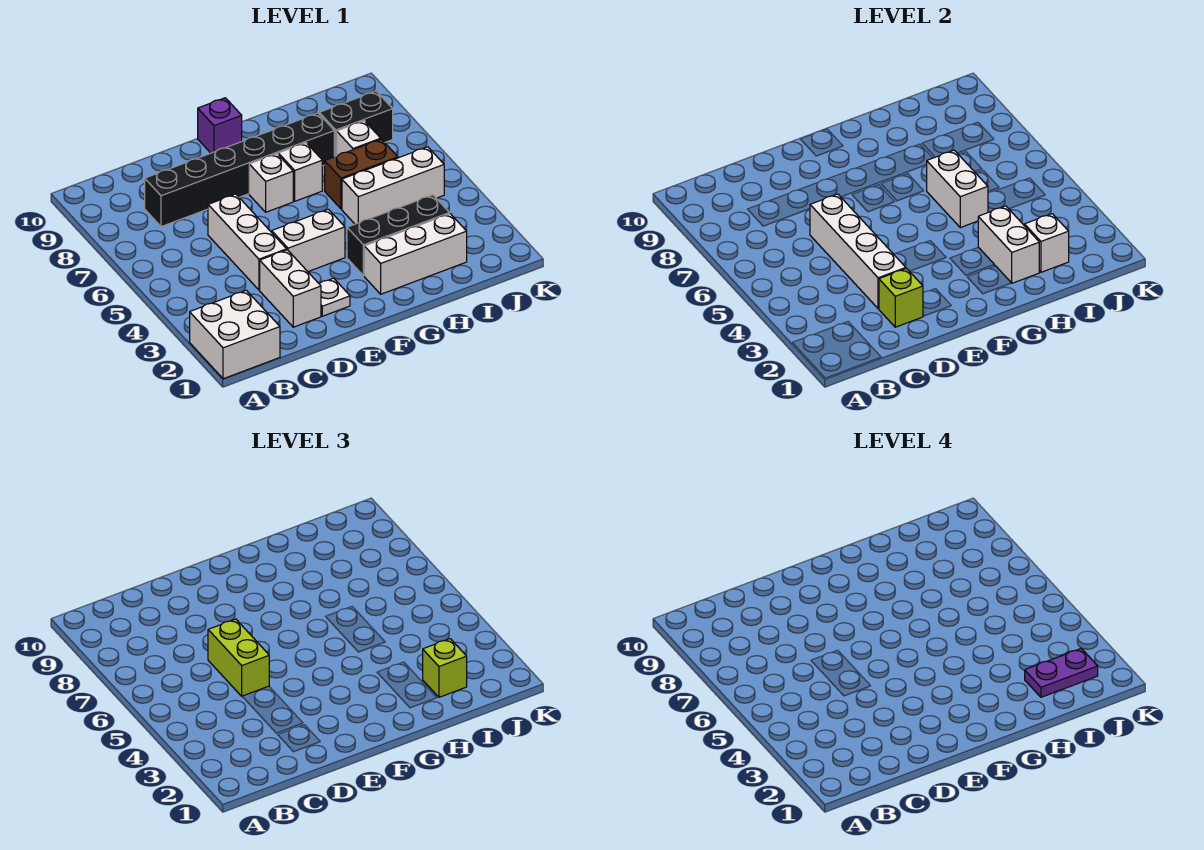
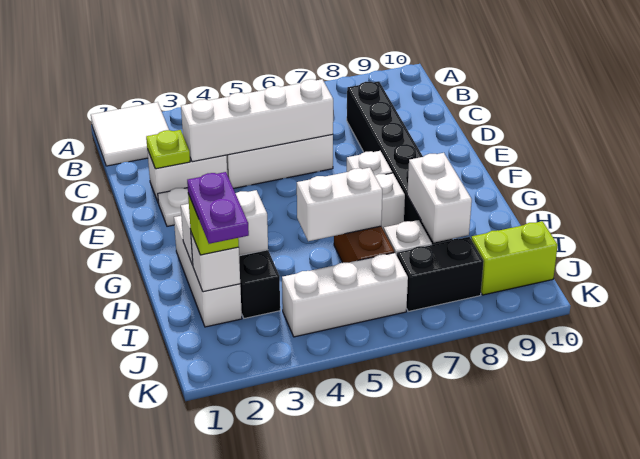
white 2x2 brick [190,290,280,379] -> white 2x2 tile [91,102,169,166]
lime 1x1 brick [879,268,923,327] -> lime 1x1 plate [146,130,190,169]
lime 1x2 brick [208,619,269,696] -> lime 1x2 brick moved to [471,221,558,295]
white 1x2 brick [272,209,345,272] -> white 1x2 brick moved to [407,153,472,242]
purple 1x1 brick [198,98,242,153] -> none
white 1x3 brick [342,147,444,224] -> white 1x3 brick turned to [282,253,408,337]
black 1x2 brick [319,91,393,157] -> black 1x2 brick turned to [397,237,484,312]

